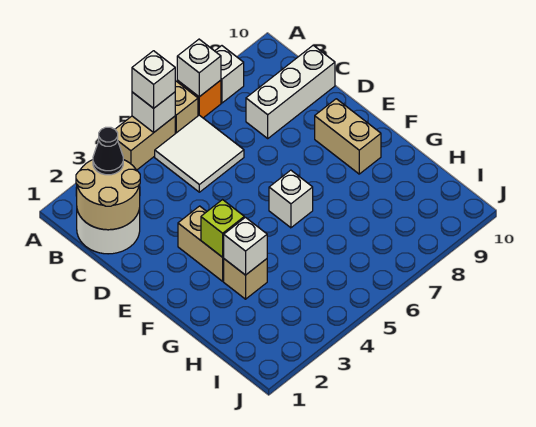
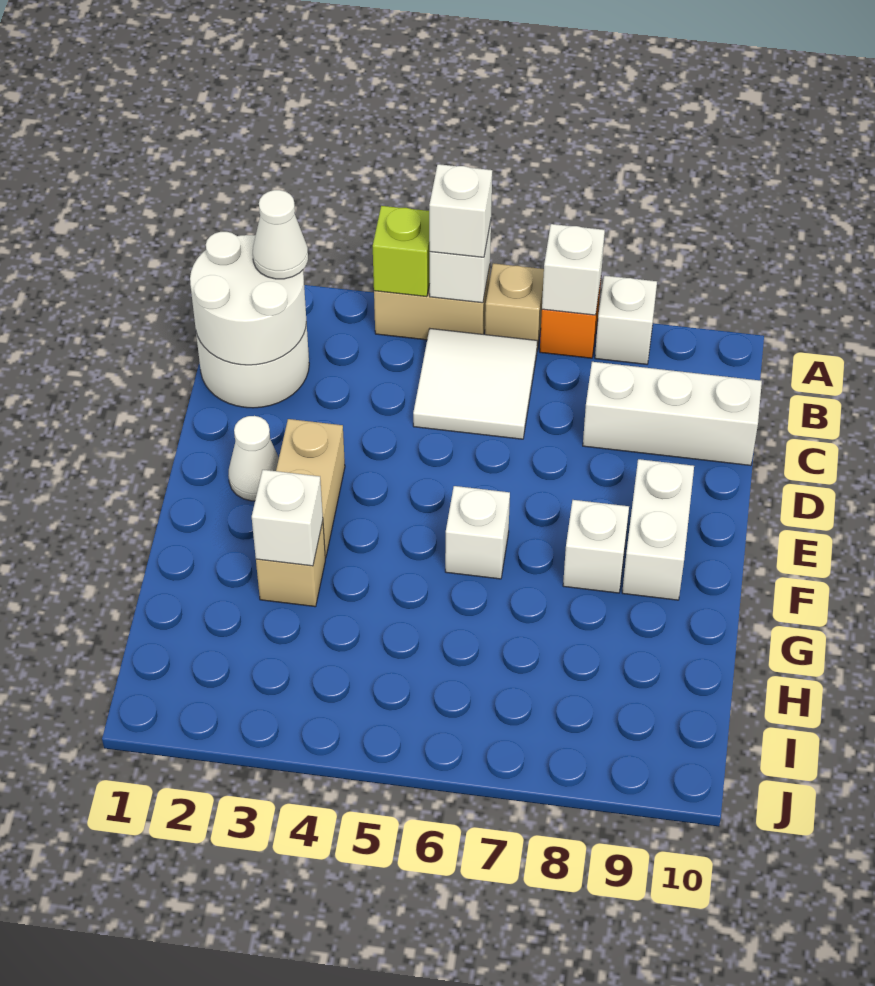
tan 2x2 round brick [76,160,140,230] -> white 2x2 round brick [190,232,306,365]
black 1x1 cone [93,127,123,175] -> white 1x1 cone [253,190,308,279]
none -> white 1x1 cone [228,416,279,501]
tan 1x2 brick [315,99,381,174] -> white 1x2 brick [622,459,694,600]
lime 1x1 brick [201,200,244,257] -> lime 1x1 brick moved to [373,206,430,297]
none -> white 1x1 brick [563,500,629,593]

